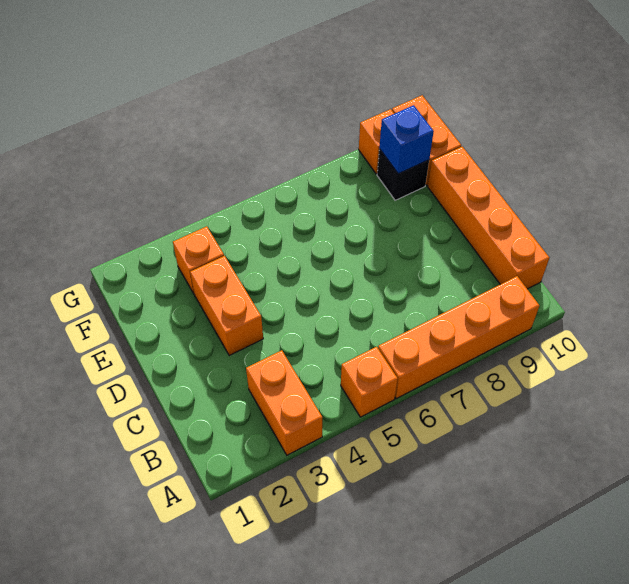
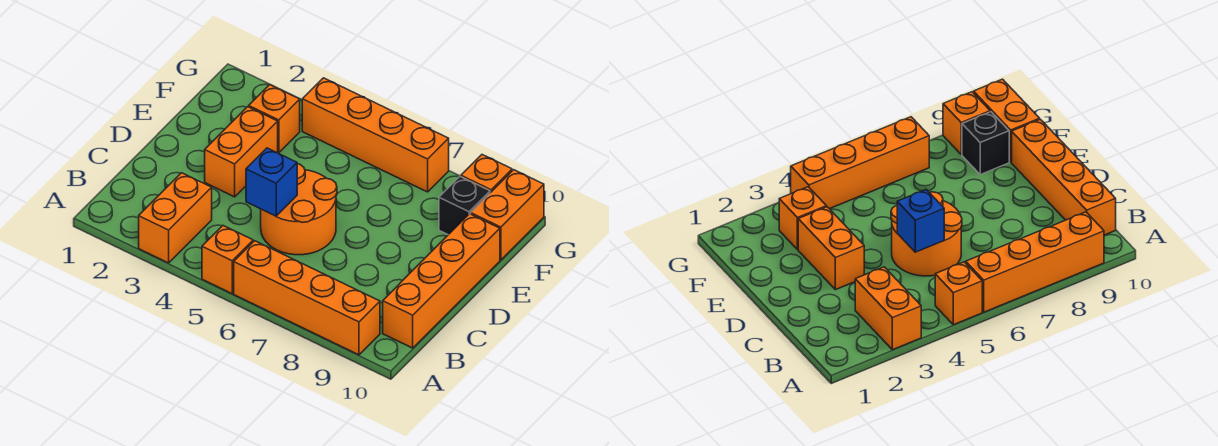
none -> orange 2x2 round brick [261,164,337,255]
blue 1x1 brick [379,105,434,174] -> blue 1x1 brick moved to [246,148,297,216]
none -> orange 1x4 brick [302,78,449,192]

